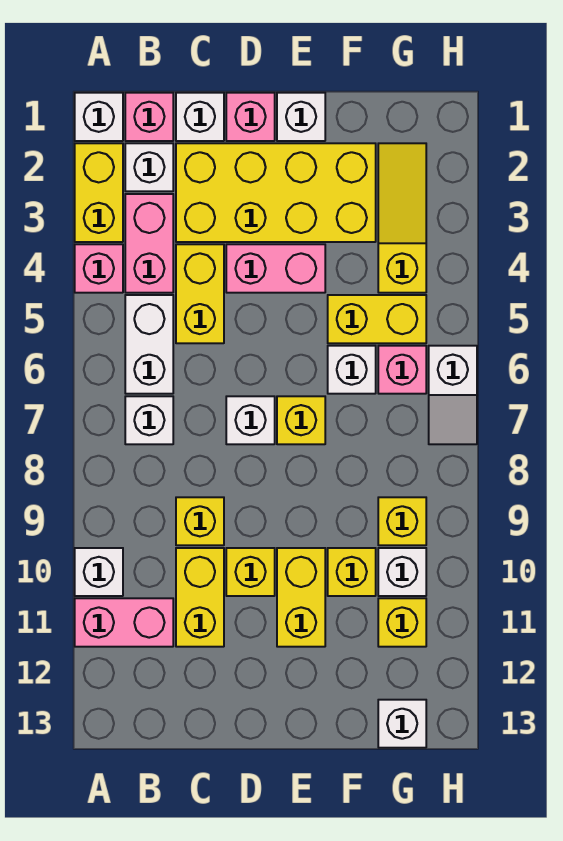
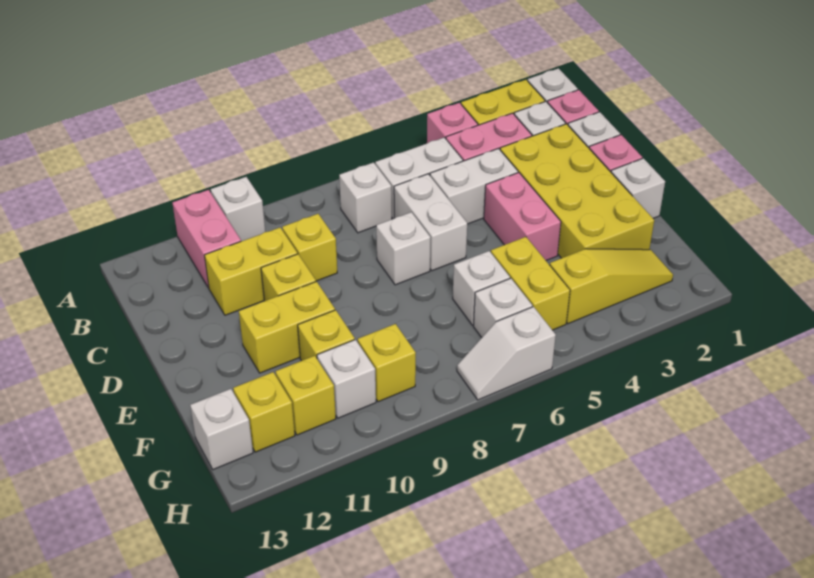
yellow 1x2 brick [176,244,224,343] -> white 1x2 brick [430,149,518,224]
none -> white 1x2 brick [394,174,467,271]
yellow 1x1 brick [277,396,325,444] -> yellow 1x1 brick moved to [233,372,295,452]
pink 1x1 brick [378,346,426,394] -> white 1x1 brick [474,278,532,338]

